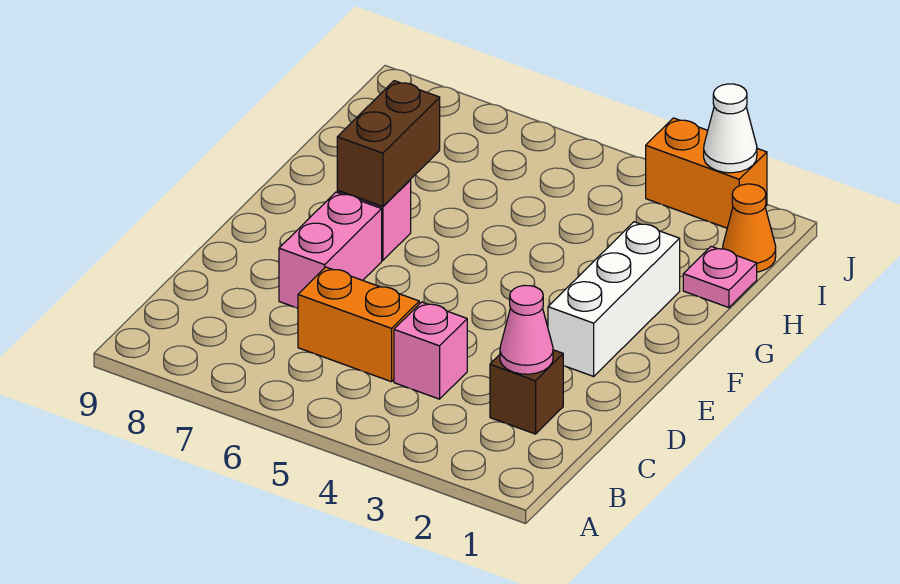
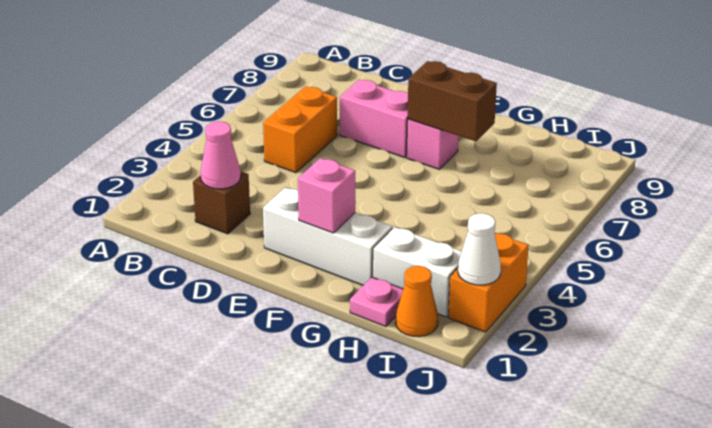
pink 1x1 brick [394,302,467,399] -> pink 1x1 brick moved to [298,158,355,233]
none -> white 1x2 brick [373,227,462,317]

